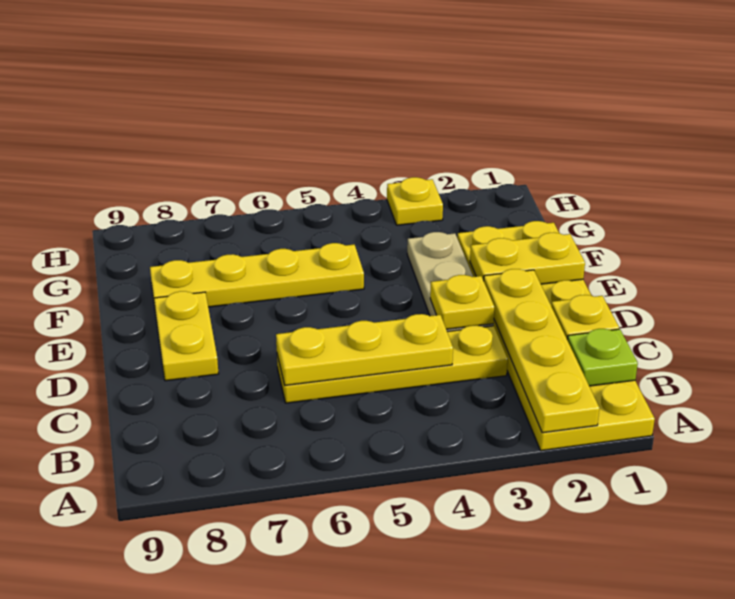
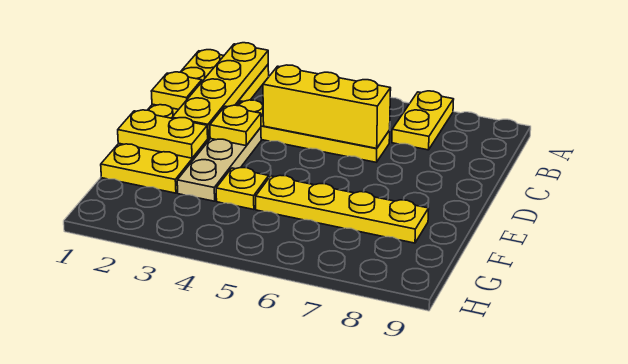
lime 1x1 plate [567,329,638,386] -> none
yellow 1x3 plate [276,314,453,385] -> yellow 1x3 brick [263,65,391,148]
yellow 1x2 plate [154,291,219,381] -> yellow 1x2 plate moved to [392,91,454,150]
yellow 1x1 plate [387,177,443,225] -> yellow 1x1 plate moved to [216,168,269,210]

